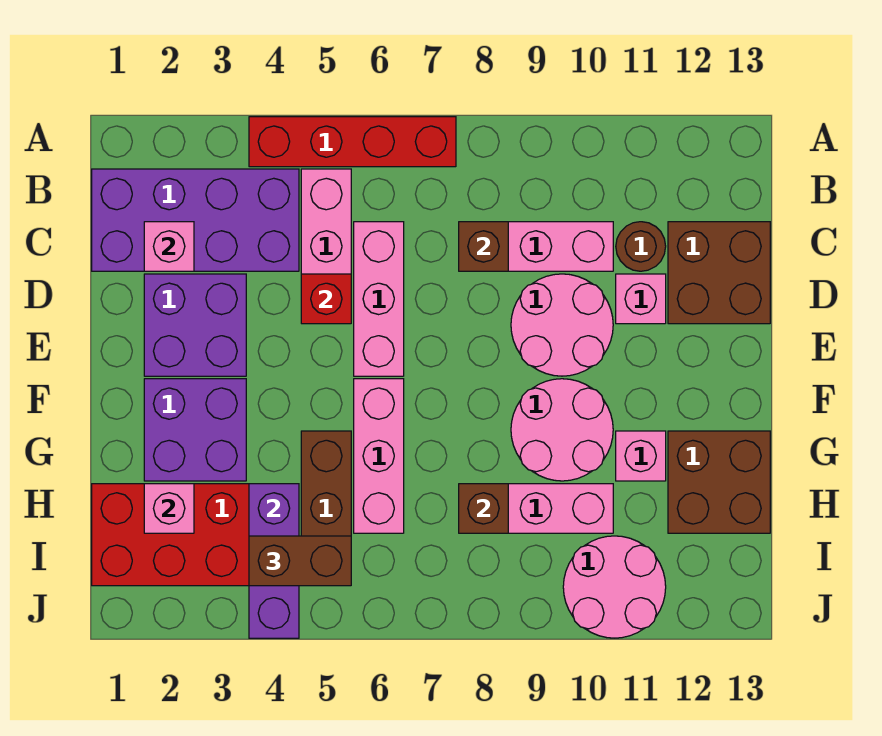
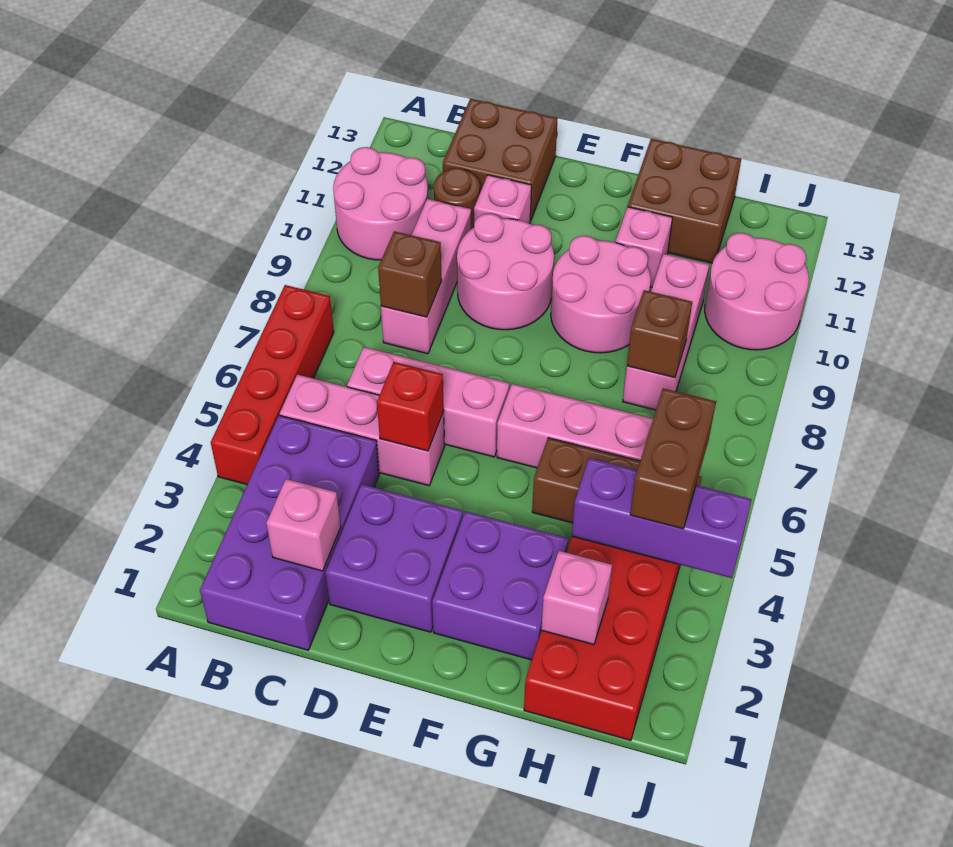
none -> pink 2x2 round brick [333,147,428,260]

